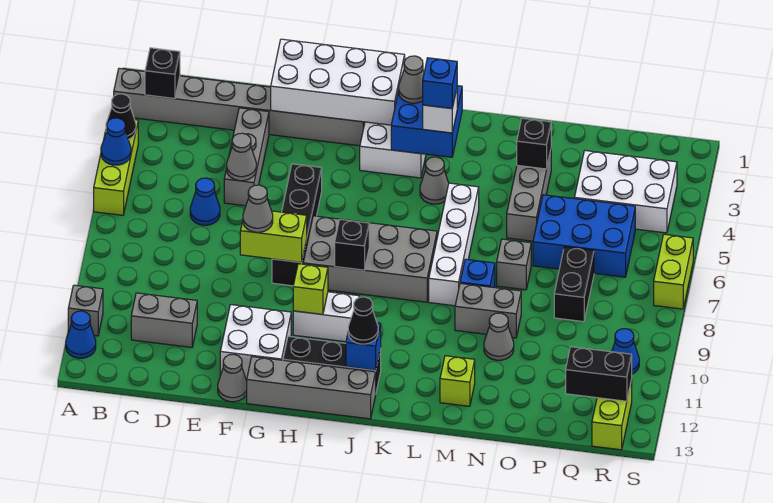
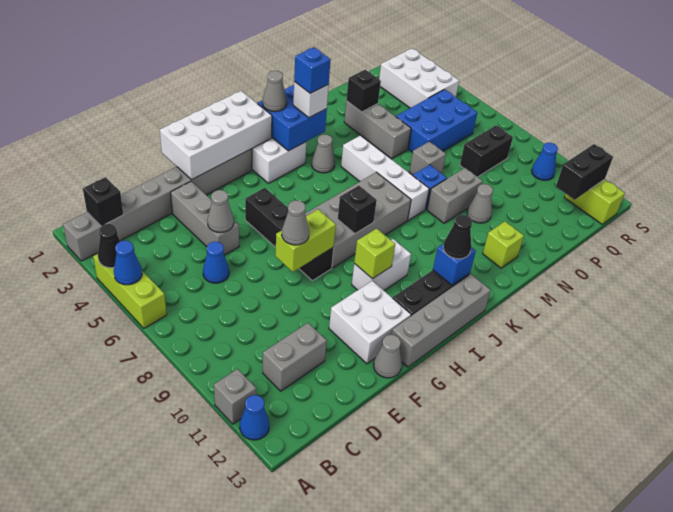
white 2x3 brick [574,151,677,233] -> white 2x3 brick turned to [379,48,459,108]
black 1x2 brick [554,247,594,322] -> black 1x2 brick turned to [460,125,513,177]
lime 1x2 brick [654,234,693,309] -> none

